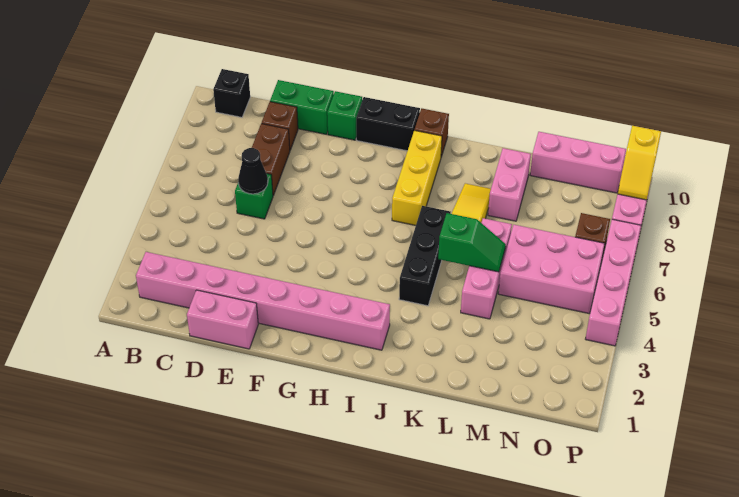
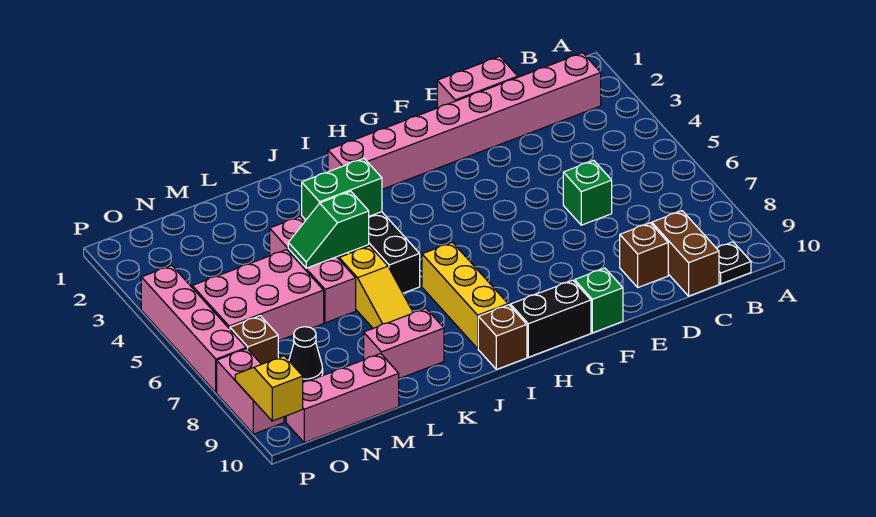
black 1x1 brick [213,69,250,117] -> black 1x1 plate [717,242,751,284]
black 1x1 cone [238,148,268,194] -> black 1x1 cone moved to [289,327,323,382]
brown 1x2 brick [252,124,290,195] -> brown 1x2 brick moved to [652,211,719,296]
green 1x2 brick [270,80,334,134] -> green 1x2 brick moved to [302,158,382,220]
pink 1x2 brick [488,148,531,221] -> pink 1x2 brick turned to [364,309,444,379]

